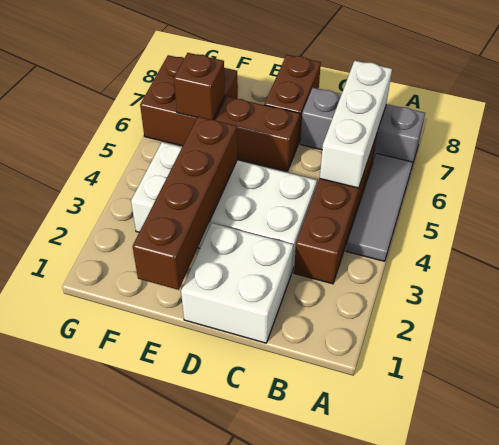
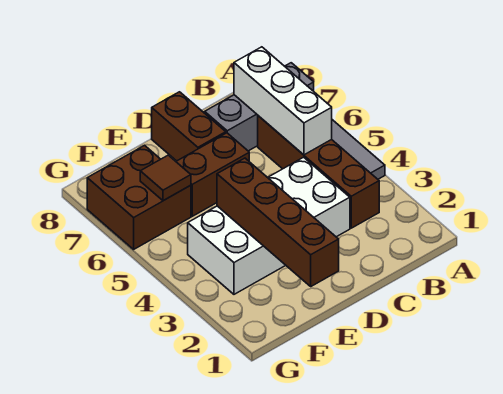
white 2x2 brick [181,223,293,343] -> none
brown 1x1 brick [174,53,225,120] -> brown 1x1 tile [140,155,191,201]

